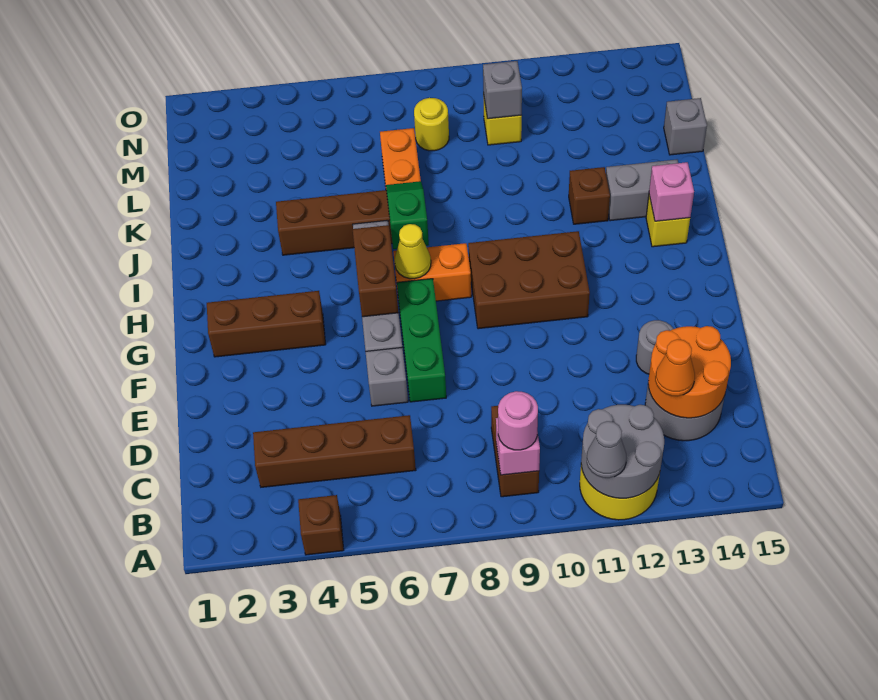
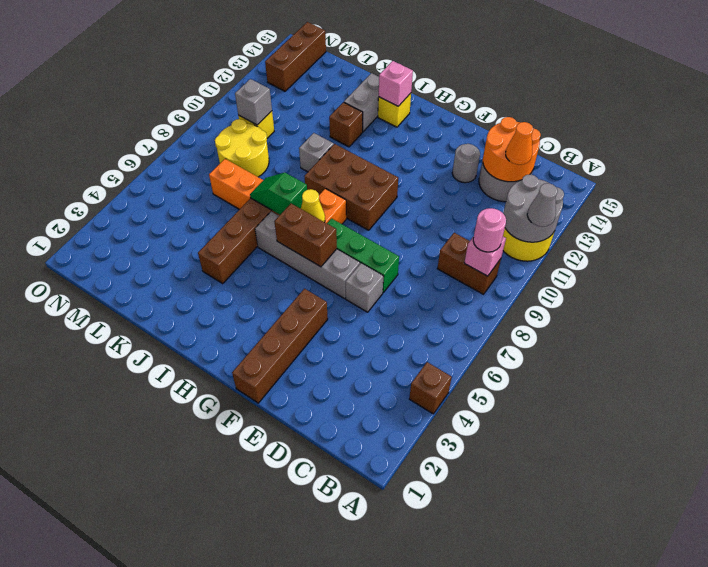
brown 1x4 brick [253,415,416,487] -> brown 1x4 brick moved to [232,289,328,403]
brown 1x3 brick [207,291,326,357] -> brown 1x3 brick moved to [265,22,326,91]
brown 2x3 brick [468,231,590,329] -> brown 2x3 brick turned to [305,144,398,230]
grey 1x1 brick [664,98,707,155] -> grey 1x1 brick moved to [299,133,334,172]
yellow 1x1 round brick [414,98,449,151] -> yellow 2x2 round brick [215,119,269,177]

